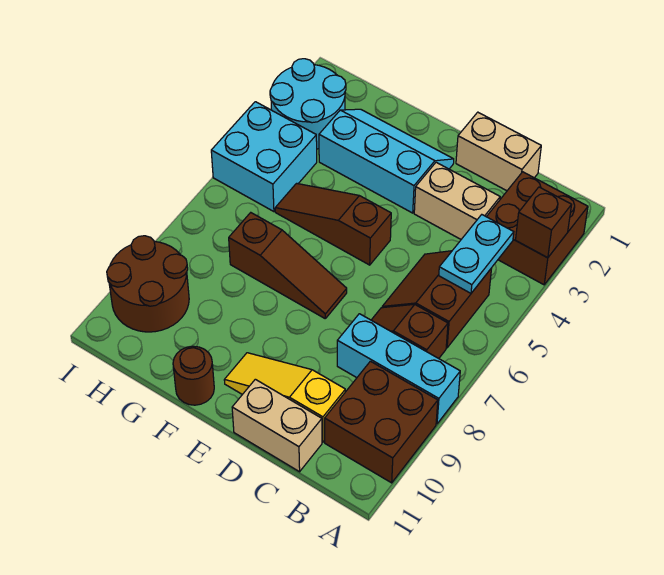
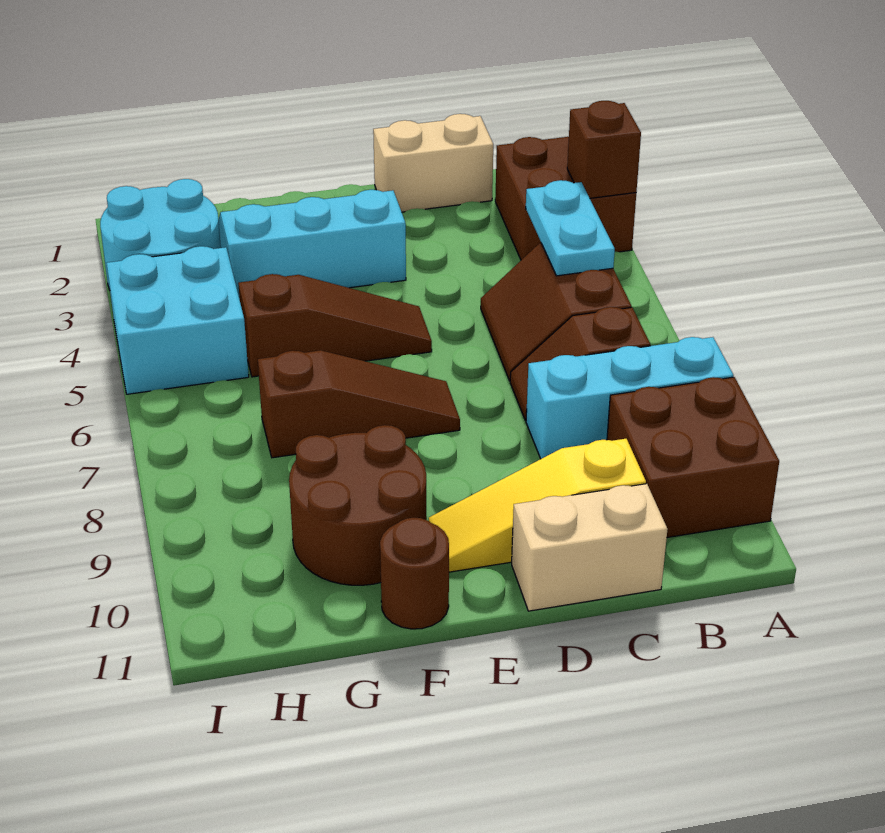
tan 1x2 brick [414,162,500,239] -> none
brown 1x3 slope [275,183,391,265] -> brown 1x3 slope turned to [238,274,432,377]
brown 2x2 round brick [107,236,189,332] -> brown 2x2 round brick moved to [289,425,427,585]

